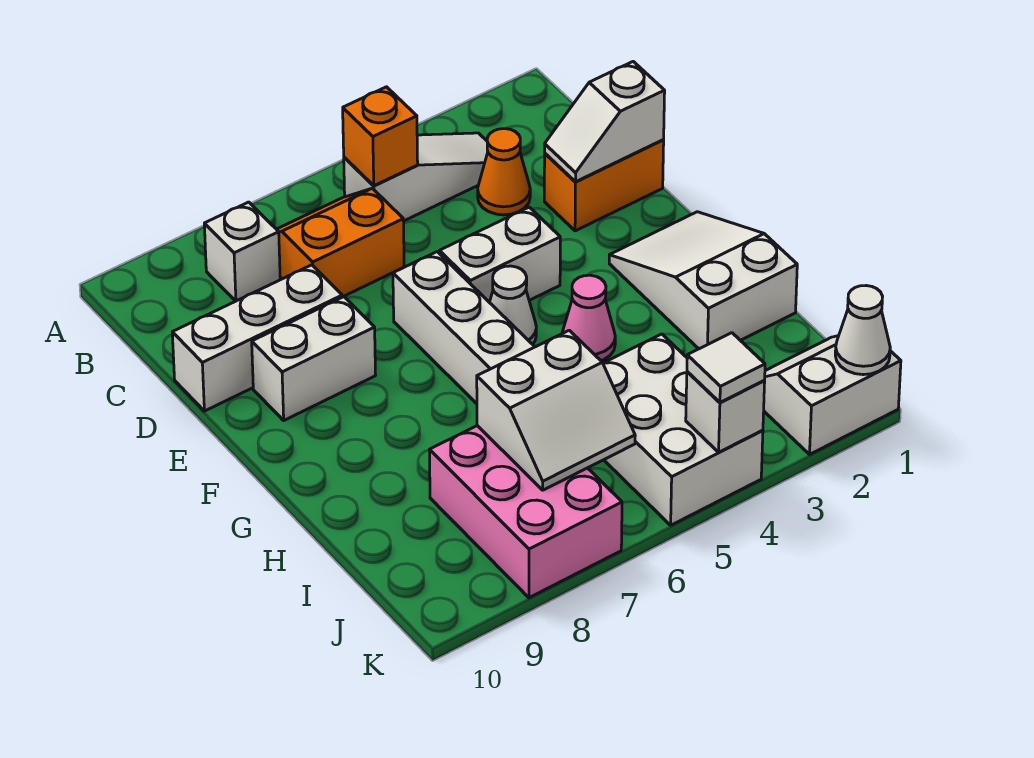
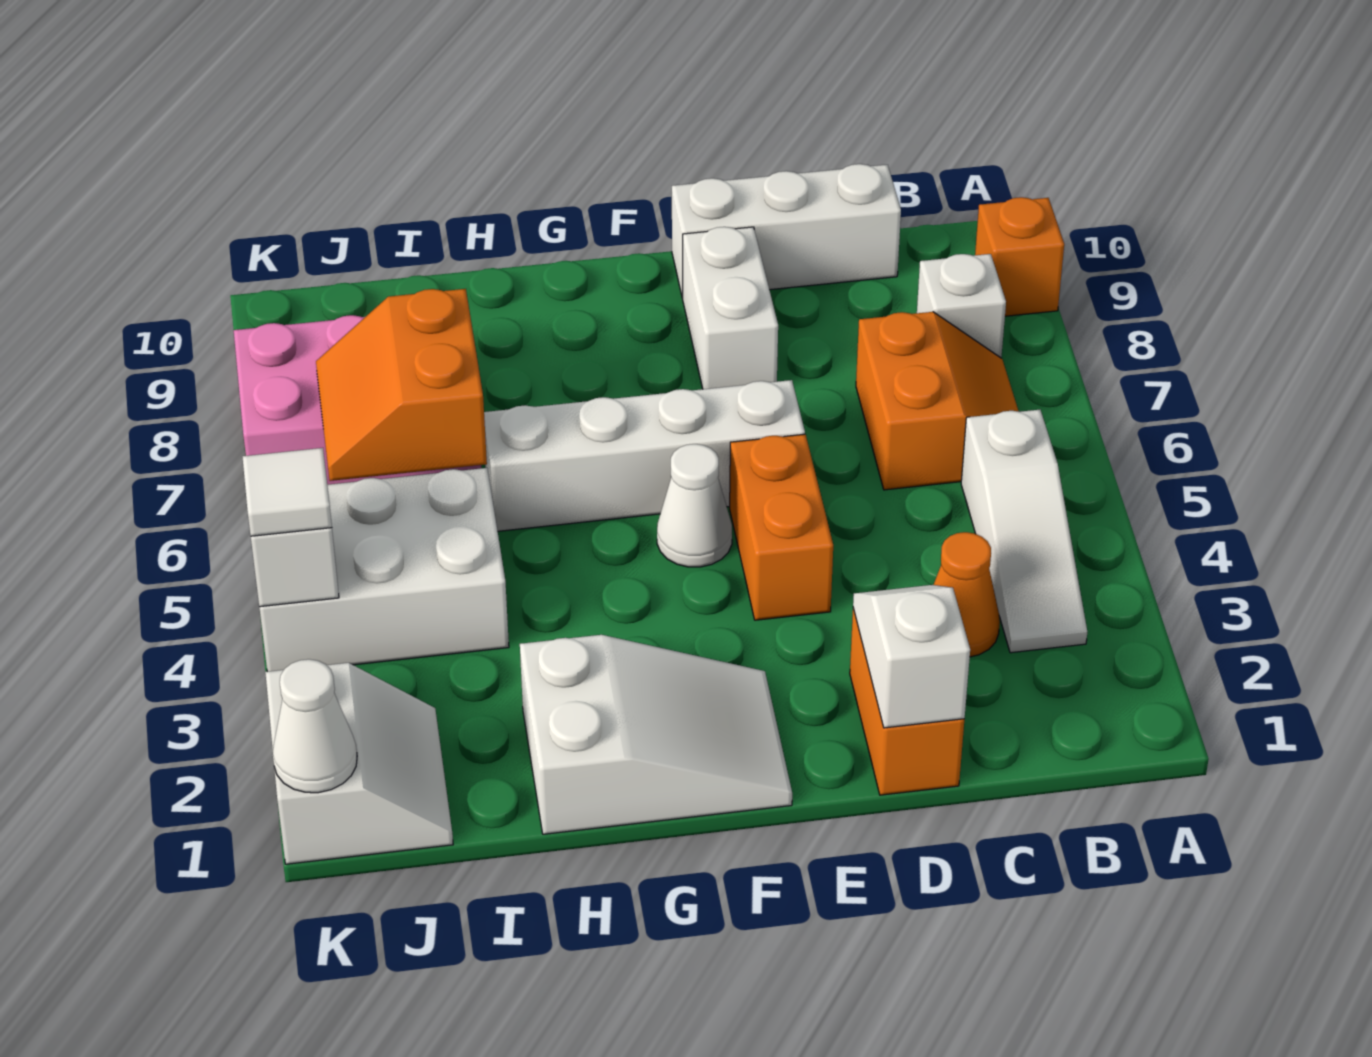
orange 1x1 brick [343,87,418,186] -> orange 1x1 brick moved to [975,197,1064,316]
white 1x3 brick [172,265,342,411] -> white 1x3 brick turned to [672,164,901,298]
white 1x2 brick [439,207,560,302] -> orange 1x2 brick [730,434,833,620]
pink 1x1 cone [562,275,615,361] -> none
white 2x2 slope [477,330,635,490] -> orange 2x2 slope [316,289,487,481]

